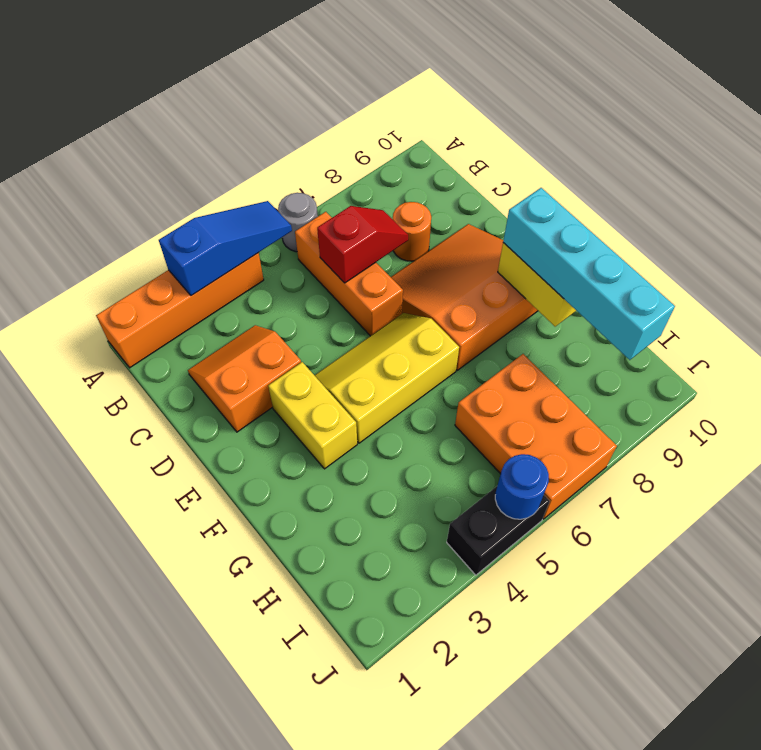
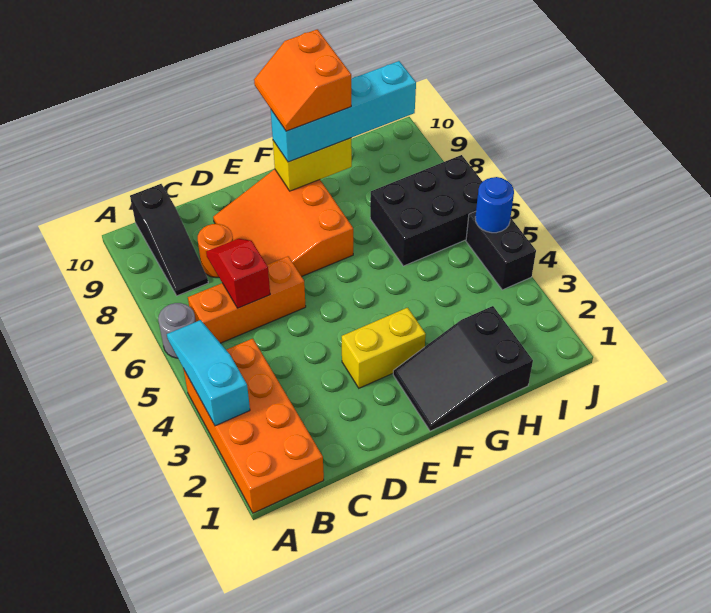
orange 1x4 brick [96,253,264,368] -> orange 2x4 brick [184,339,324,513]
blue 1x3 slope [159,201,292,296] -> cyan 1x3 slope [167,320,250,426]
none -> black 1x3 slope [130,184,208,296]
orange 2x2 slope [188,325,301,432] -> orange 2x2 slope moved to [254,29,351,131]
yellow 2x3 slope [314,313,459,443] -> none
none -> black 2x3 slope [393,306,533,431]
orange 2x3 brick [455,354,617,519] -> black 2x3 brick [370,155,483,266]

